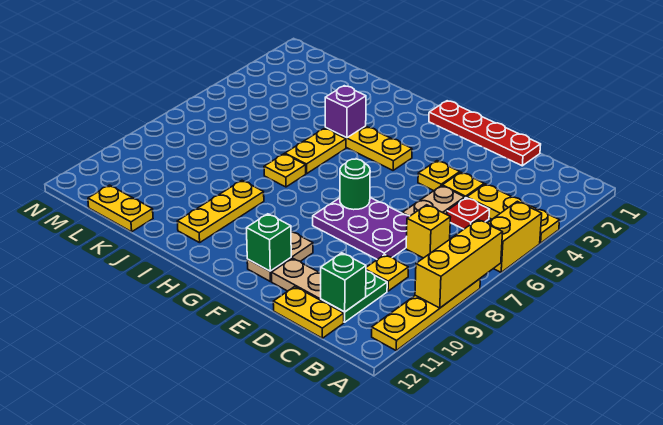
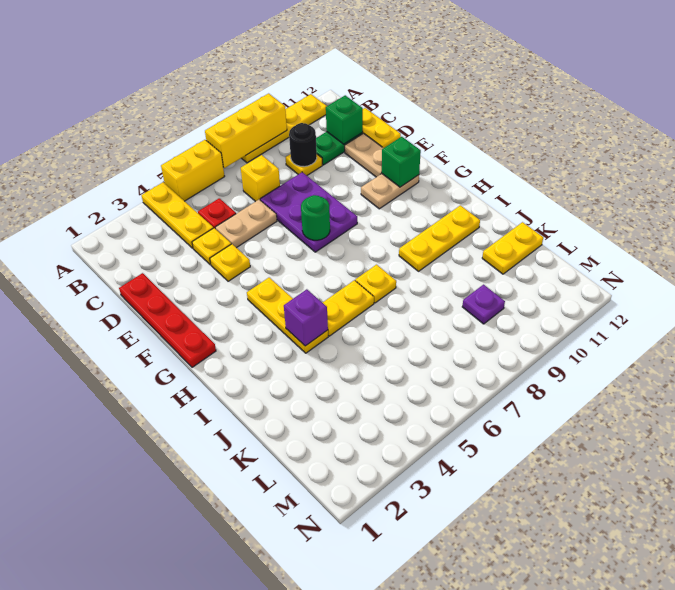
none -> black 1x1 round brick [289,123,317,167]
yellow 1x2 plate [88,185,153,232] -> yellow 1x2 plate turned to [482,222,543,274]
none -> purple 1x1 plate [462,285,505,324]

